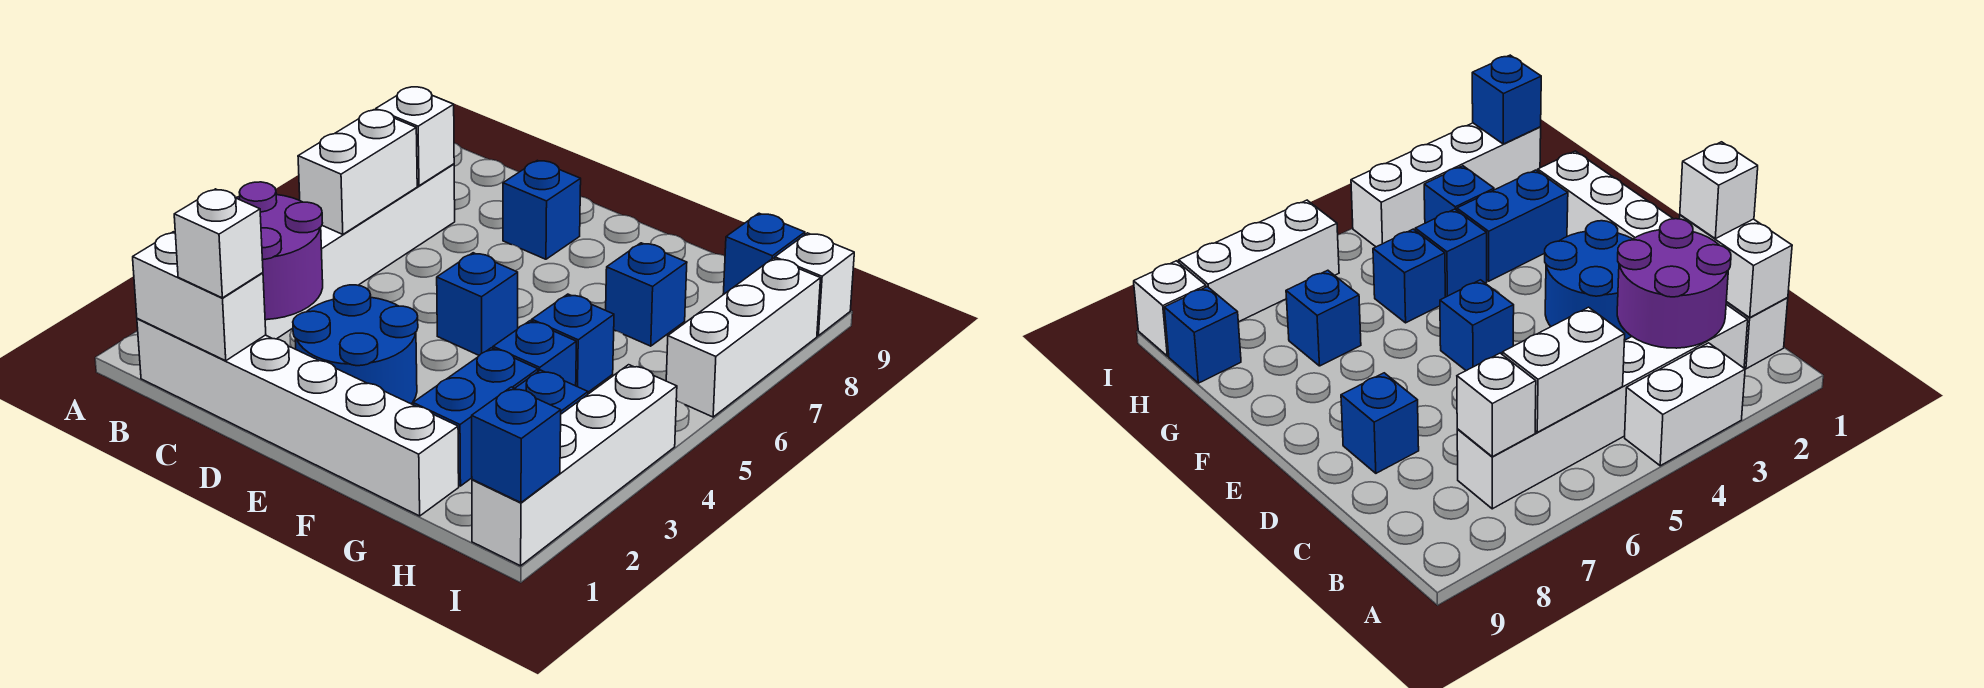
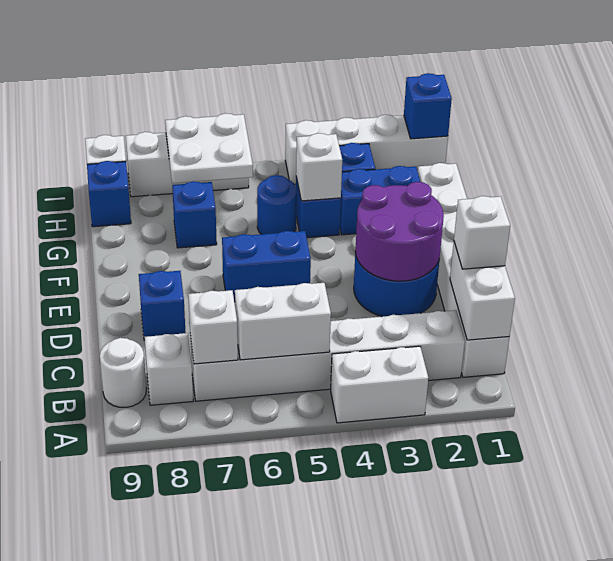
purple 2x2 round brick [236,182,323,320] -> purple 2x2 round brick moved to [355,182,444,281]
none -> white 1x1 brick [145,333,193,405]
none -> white 1x1 round brick [100,338,146,407]
blue 1x1 brick [437,253,518,355] -> blue 1x2 brick [222,231,311,302]
none -> white 1x1 brick [296,133,342,201]
blue 1x1 brick [532,294,614,392] -> blue 1x1 round brick [257,175,297,234]
none -> white 2x2 plate [165,113,253,183]

